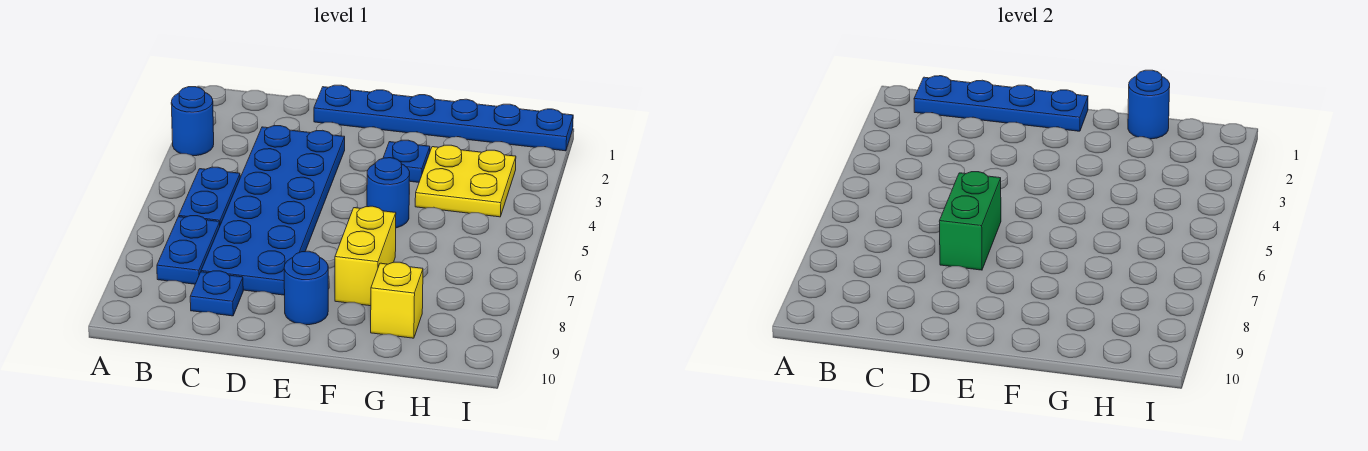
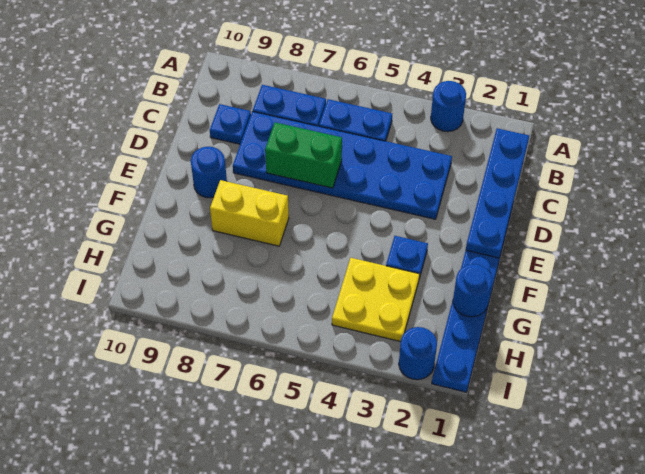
blue 1x1 round brick [367,158,410,228] -> blue 1x1 round brick moved to [399,327,437,380]
yellow 1x1 brick [371,262,423,338] -> none

